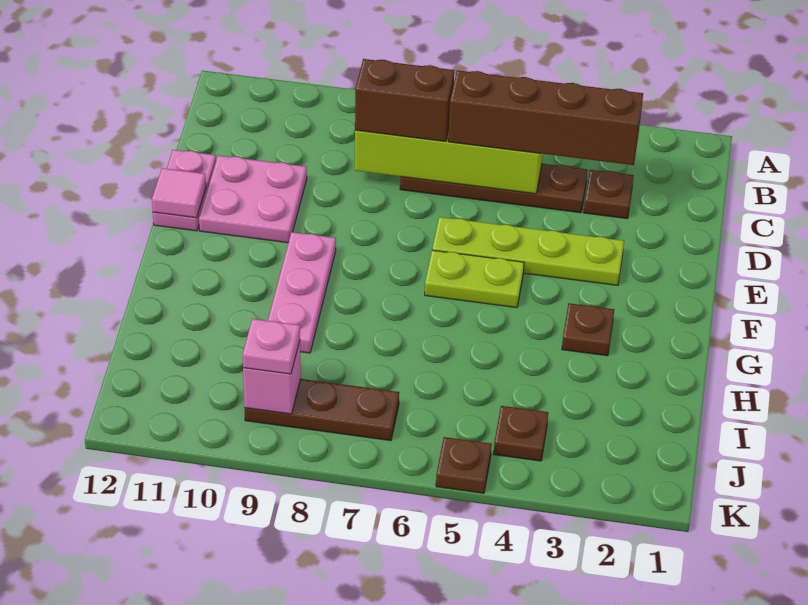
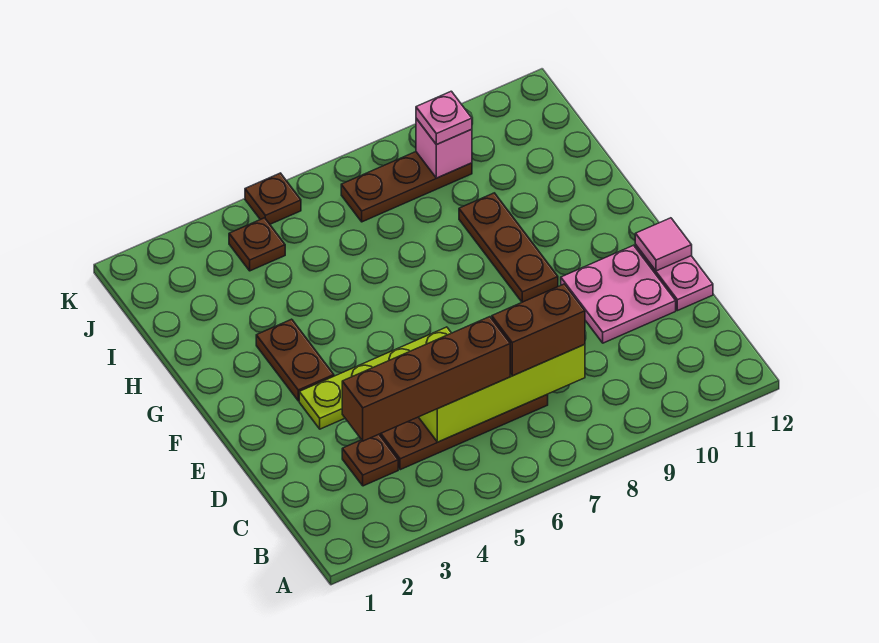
lime 1x2 plate [425,250,524,308] -> none
pink 1x3 plate [268,232,336,353] -> brown 1x3 plate [459,193,558,302]
brown 1x1 plate [562,303,614,356] -> brown 1x2 plate [256,319,334,401]

